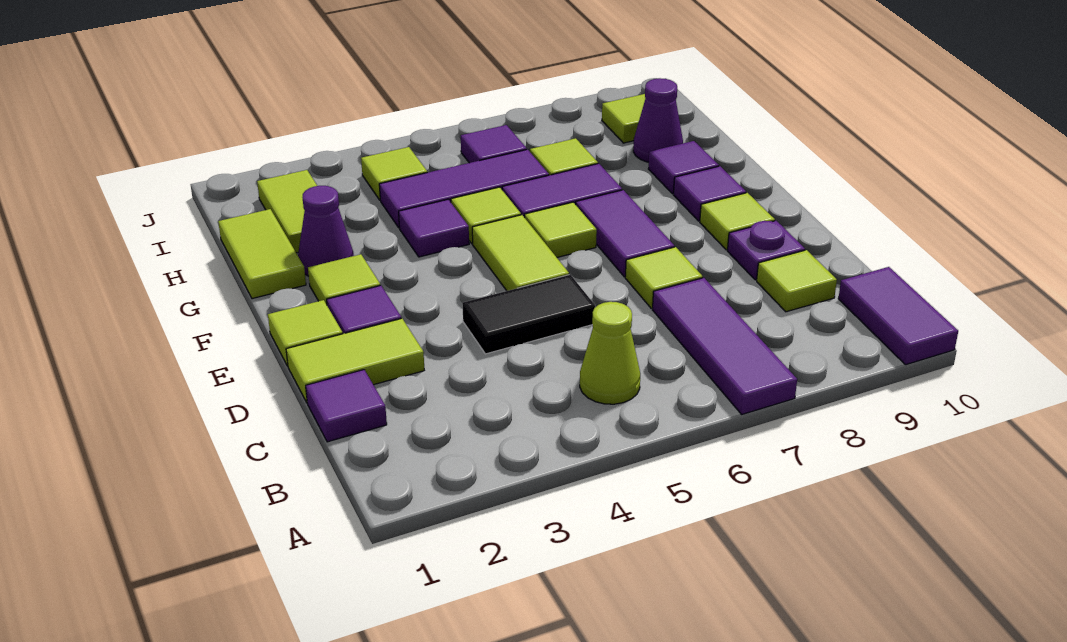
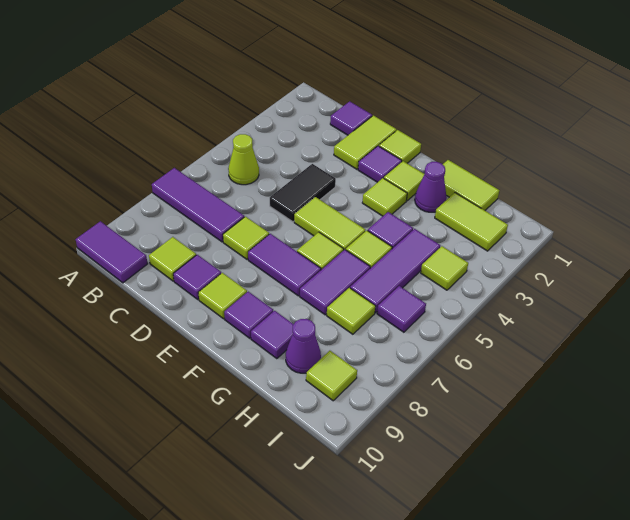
purple 1x1 plate [727,221,805,280] -> purple 1x1 tile [173,255,221,300]
none -> lime 1x1 tile [362,178,407,216]

